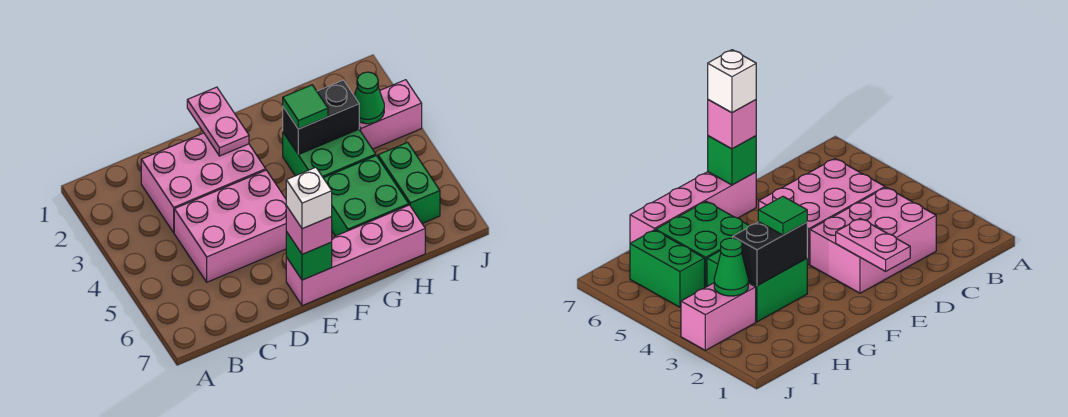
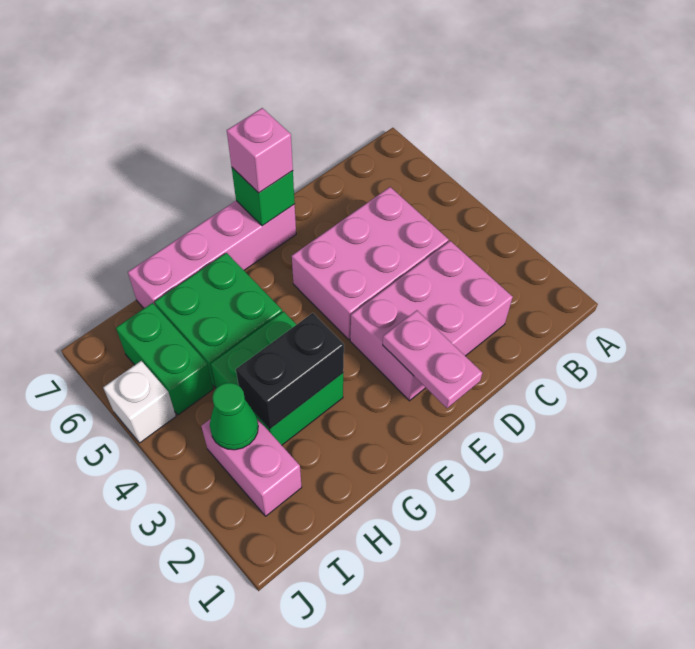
white 1x1 brick [286,167,332,229] -> white 1x1 brick moved to [103,361,176,443]
green 1x1 tile [283,85,328,129] -> none
pink 1x2 brick [359,80,422,149] -> pink 1x2 brick turned to [201,419,302,516]

